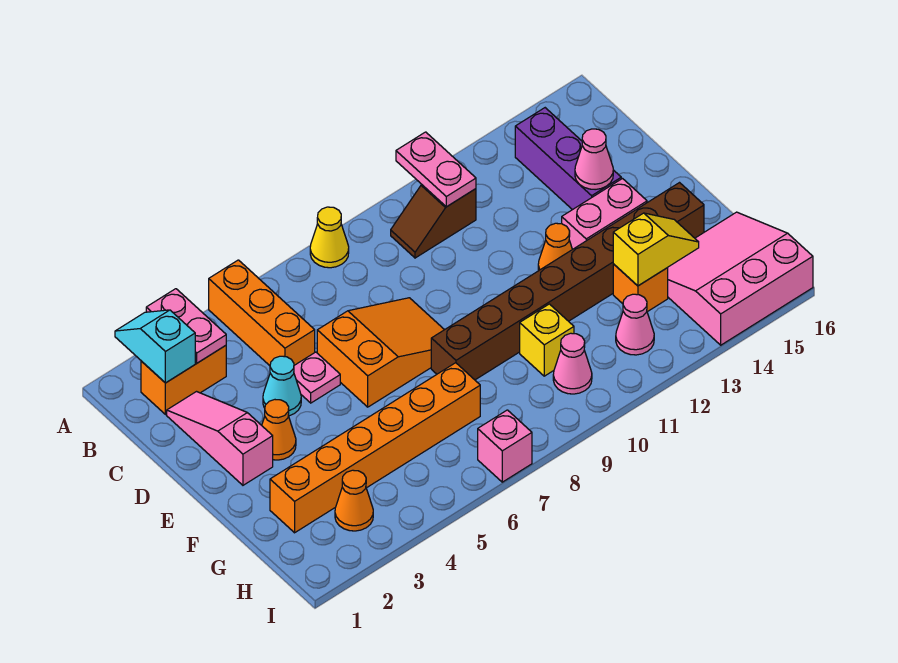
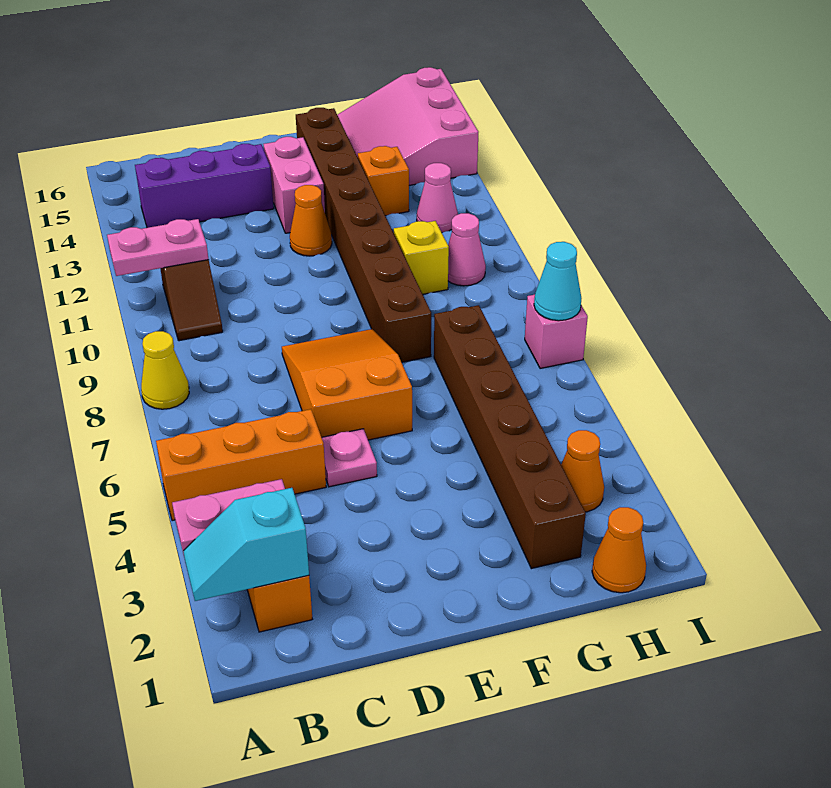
pink 1x3 slope [167,392,273,485] -> none
cyan 1x1 cone [263,356,301,416] -> cyan 1x1 cone moved to [534,242,582,321]
pink 1x1 cone [575,129,613,190] -> none
orange 1x1 cone [262,400,296,460] -> orange 1x1 cone moved to [592,507,646,593]
orange 1x6 brick [270,363,480,533] -> brown 1x6 brick [434,305,586,569]
yellow 1x2 slope [613,213,699,286] -> none

